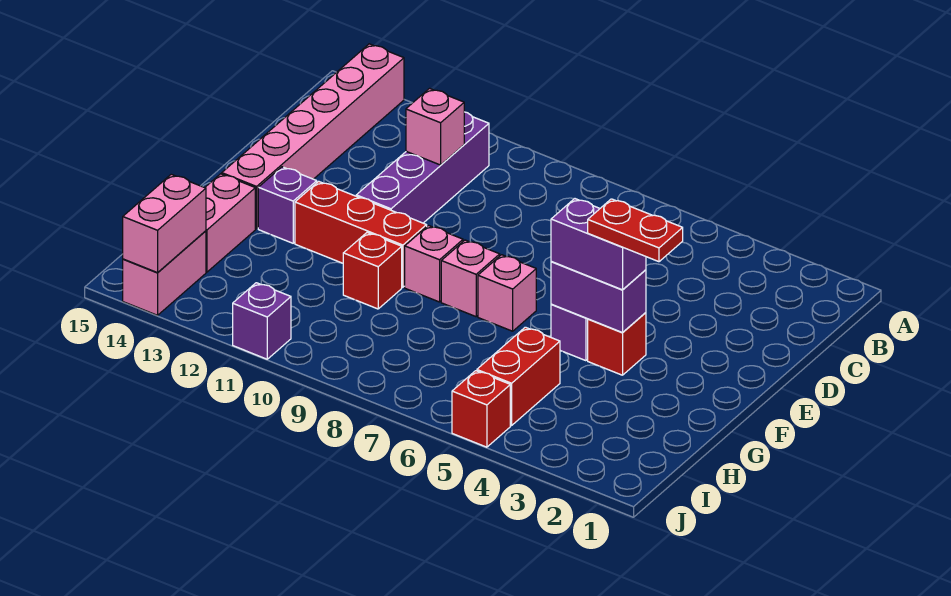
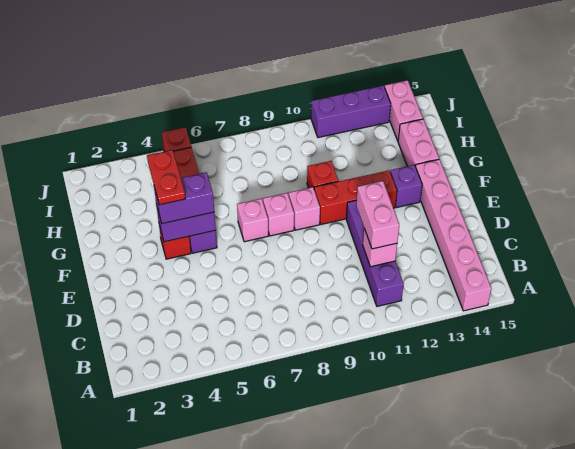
red 1x2 plate [588,199,683,262] -> red 1x2 plate turned to [147,150,185,205]
pink 1x2 brick [123,174,206,273] -> pink 1x2 brick moved to [356,181,399,249]
purple 1x1 brick [233,283,291,359] -> purple 1x3 brick [311,86,391,138]

